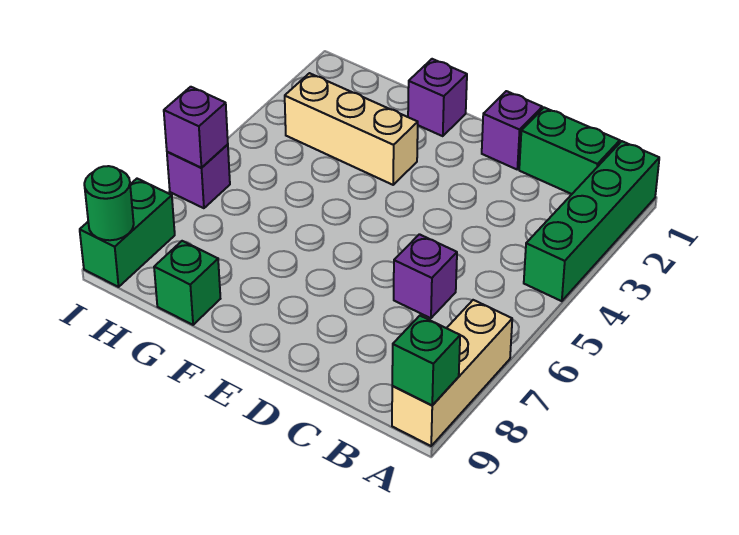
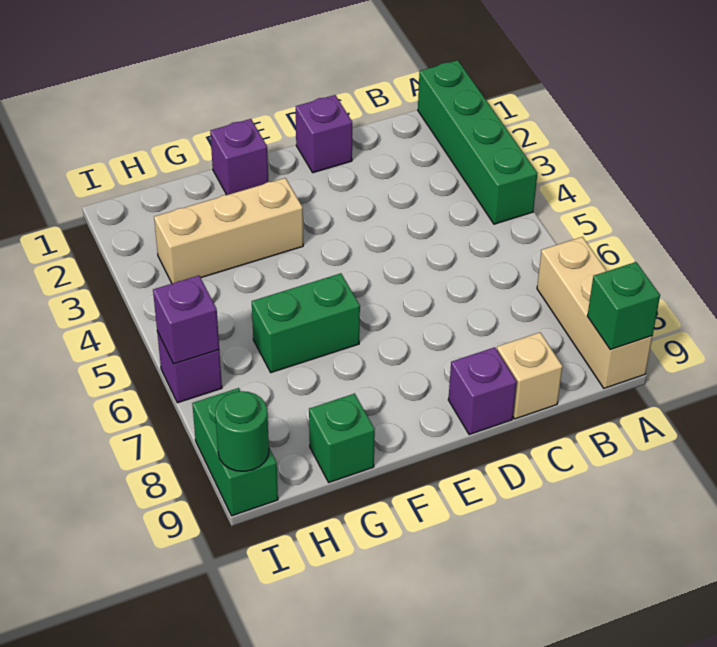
green 1x2 brick [519,108,620,194] -> green 1x2 brick moved to [252,273,360,373]
purple 1x1 brick [394,234,457,318] -> purple 1x1 brick moved to [448,347,517,435]
none -> tan 1x1 brick [497,332,563,419]

